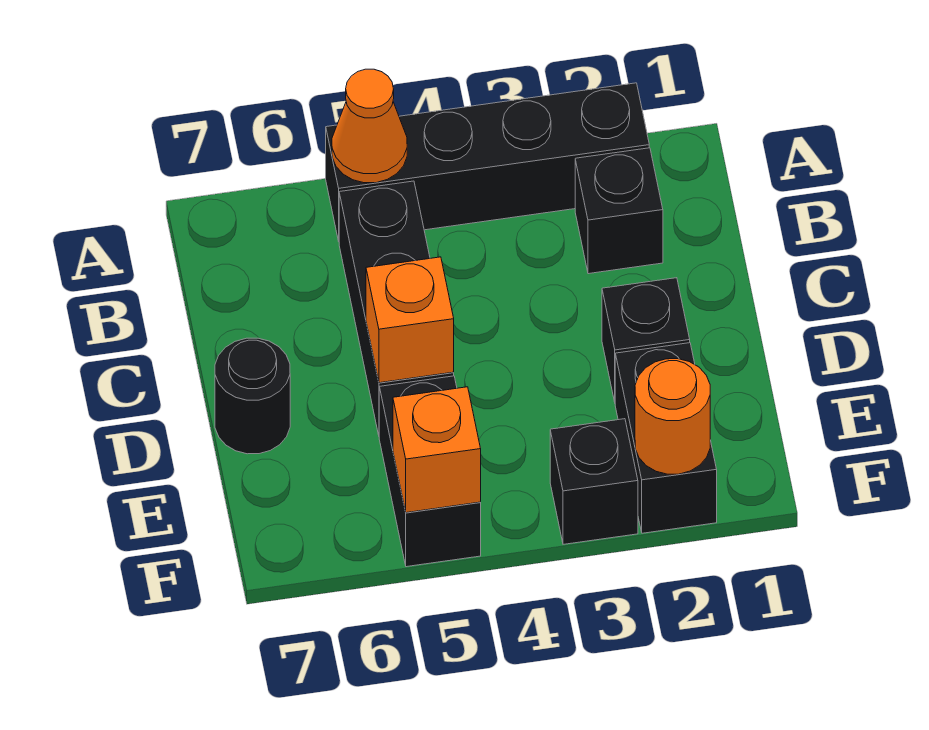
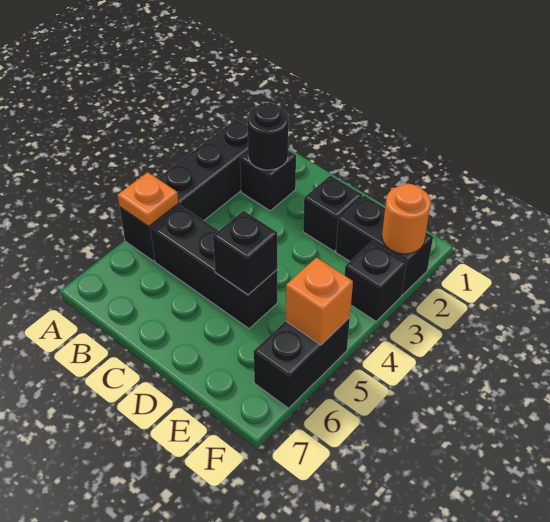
orange 1x1 cone [332,69,407,183] -> orange 1x1 plate [118,172,178,227]
orange 1x1 brick [366,257,454,383] -> black 1x1 brick [213,211,277,295]
black 1x1 round brick [215,338,290,454] -> black 1x1 round brick moved to [247,103,288,170]
black 1x2 brick [379,376,481,567] -> black 1x2 brick turned to [254,318,350,408]

